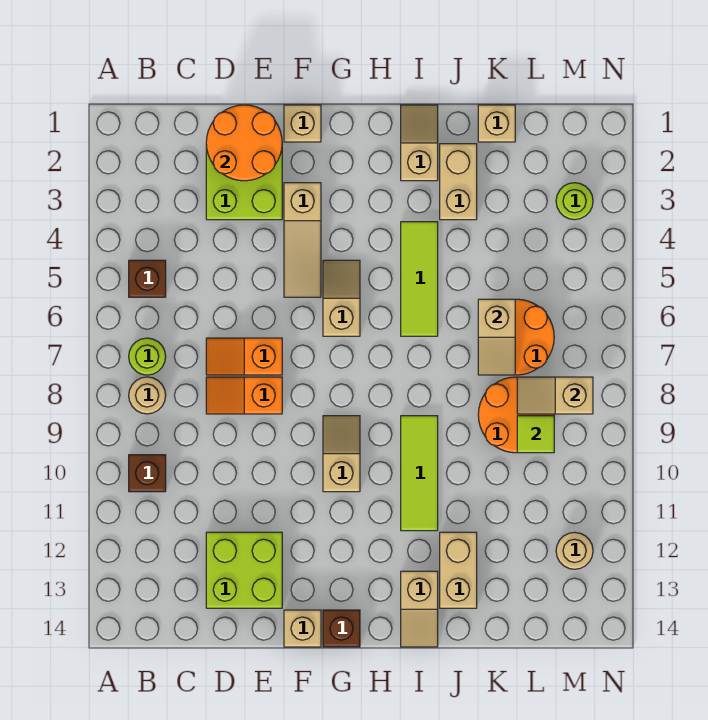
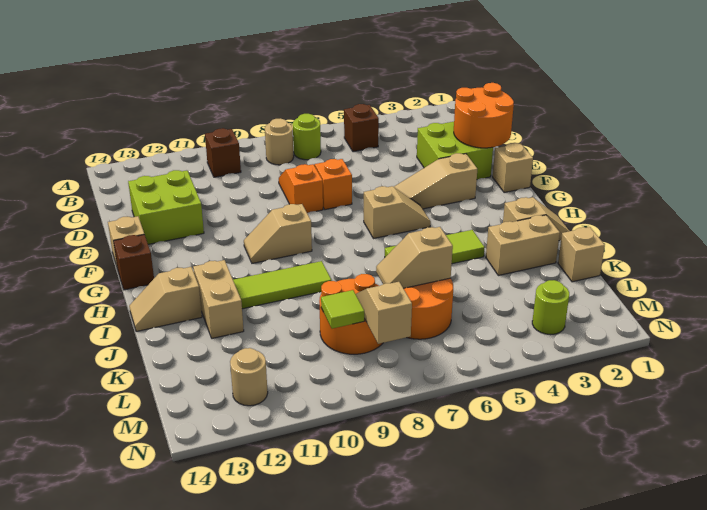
tan 1x2 slope [323,416,360,492] -> tan 1x2 slope turned to [244,204,312,263]
tan 1x2 brick [440,532,477,608] -> tan 1x2 brick turned to [193,260,244,338]

